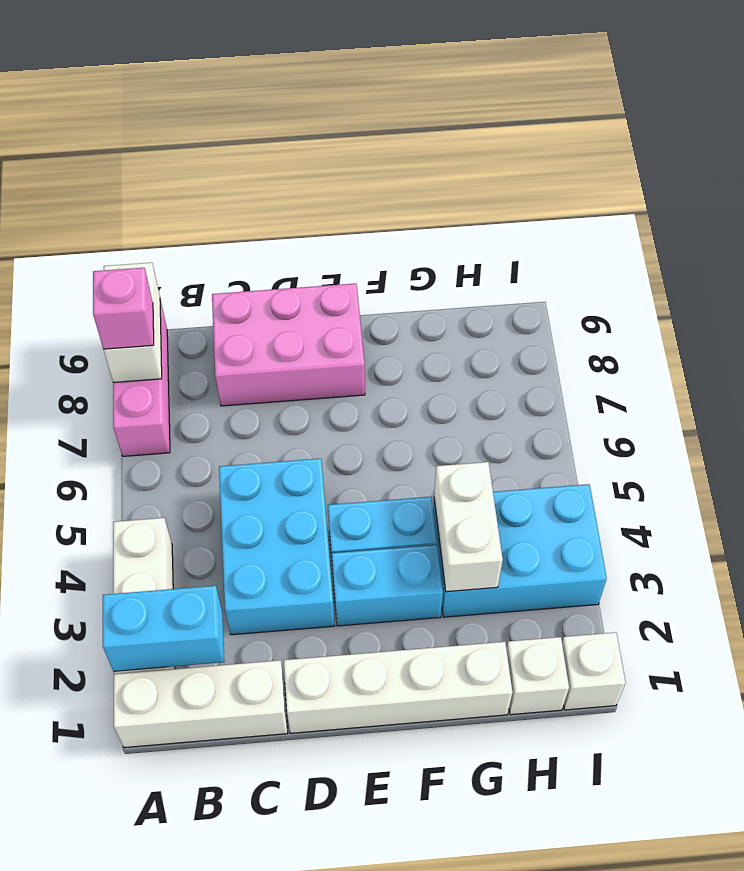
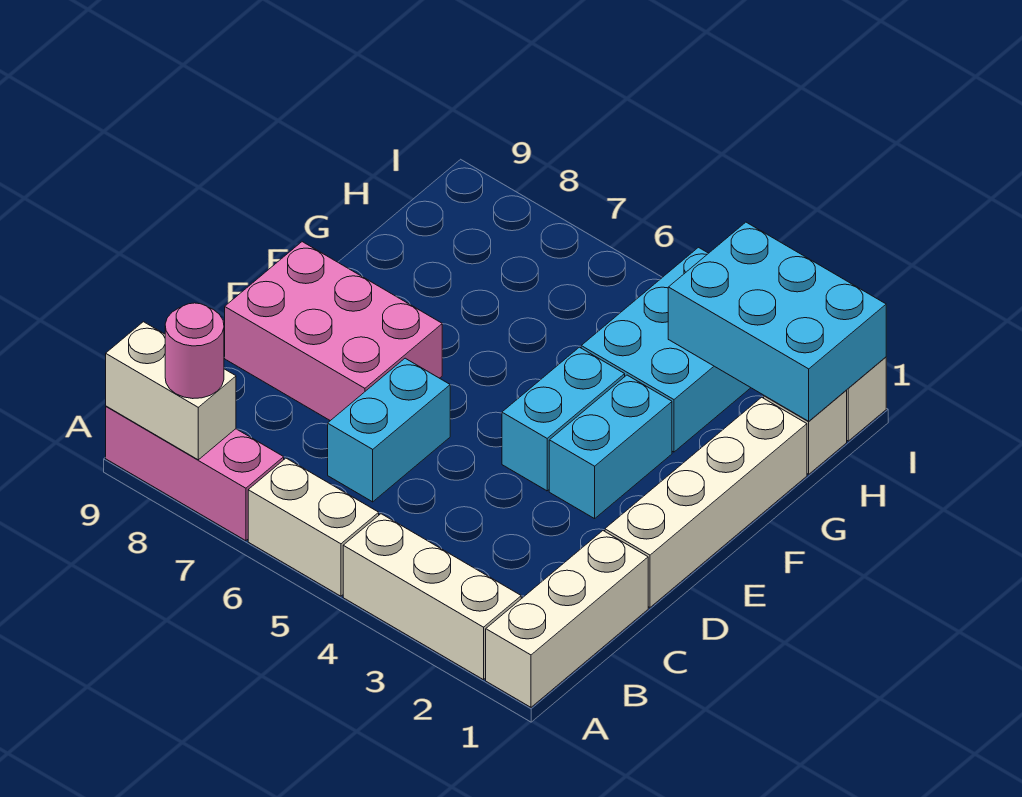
cyan 1x2 brick [103,586,224,671] -> cyan 1x2 brick moved to [328,358,450,502]
pink 1x1 brick [93,268,154,349] -> pink 1x1 round brick [165,303,224,399]
cyan 2x3 brick [219,458,335,635] -> cyan 2x3 brick moved to [668,222,886,421]
pink 2x3 brick [212,283,365,406] -> pink 2x3 brick turned to [225,242,442,421]
white 1x2 brick [434,462,503,592] -> white 1x2 brick moved to [248,458,379,596]

